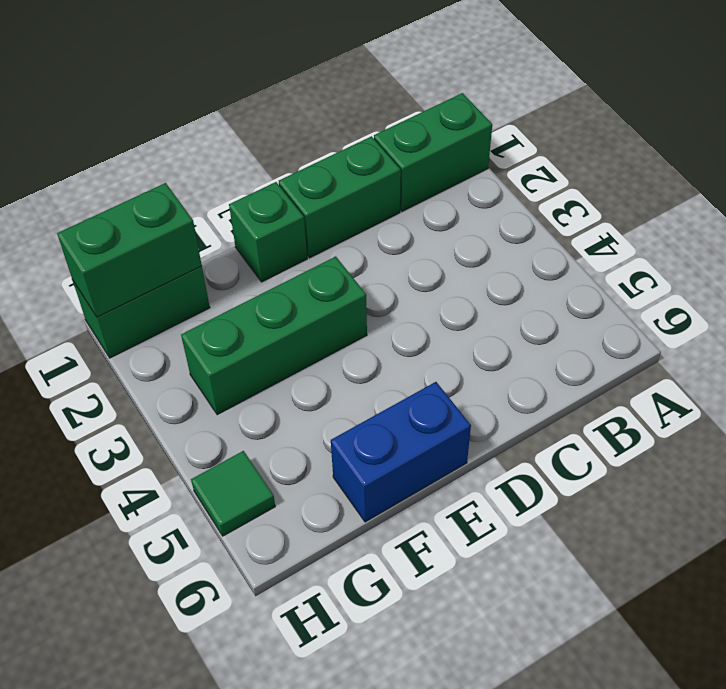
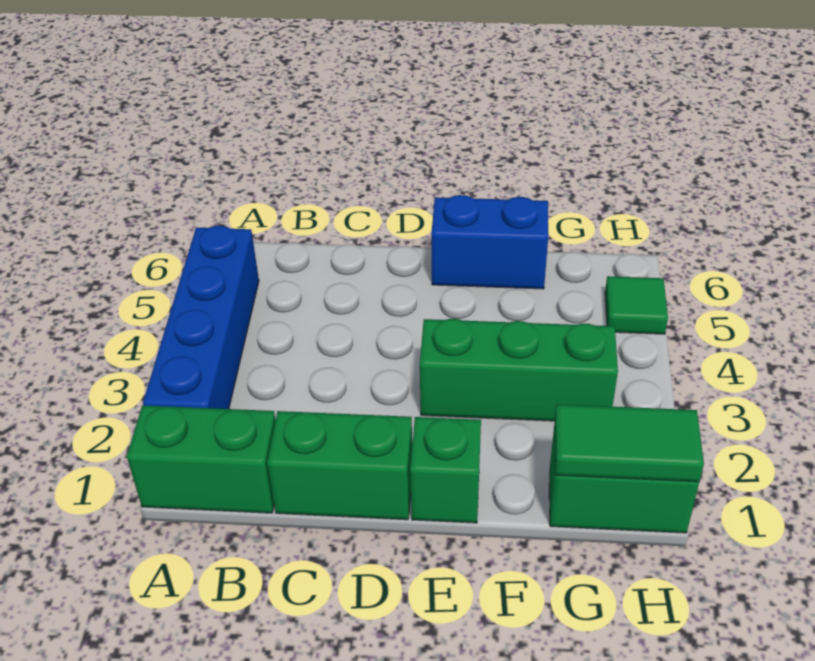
none -> blue 1x4 brick [143,226,259,409]
green 1x2 brick [57,183,202,317] -> green 1x2 tile [554,404,704,482]

